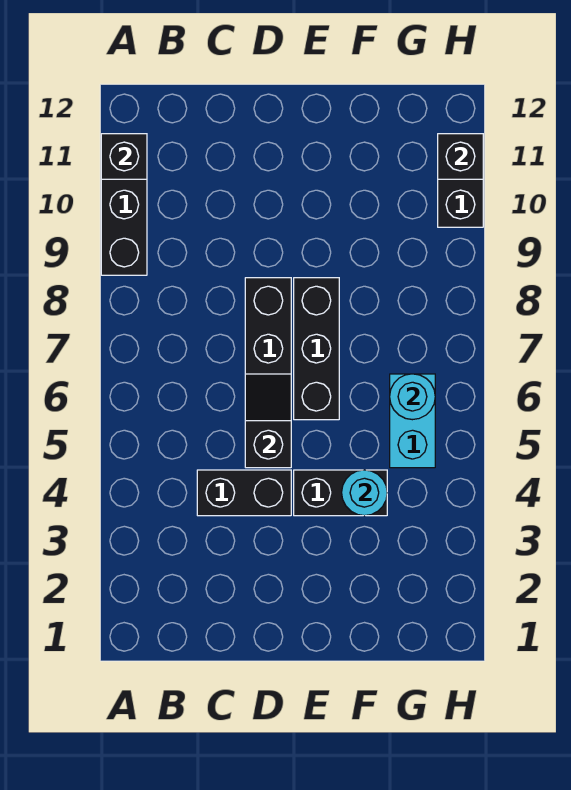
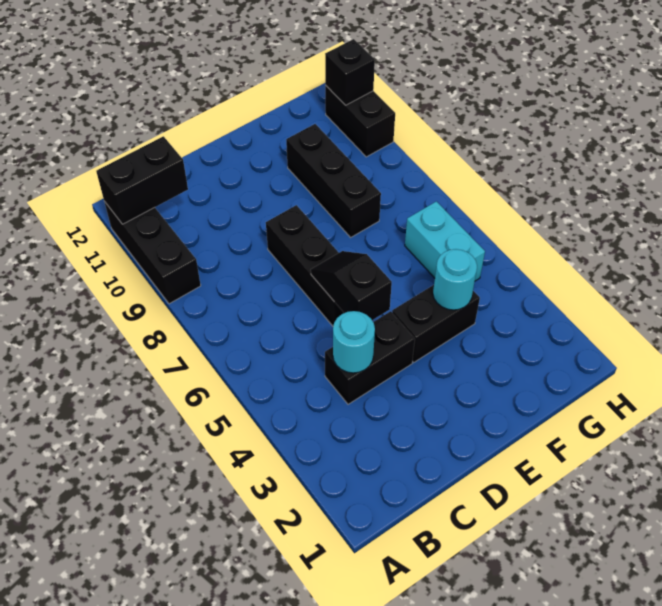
black 1x1 brick [101,134,147,179] -> black 1x2 brick [96,136,188,224]
black 1x3 brick [294,278,339,420] -> black 1x3 brick moved to [286,124,381,237]
cyan 1x1 round brick [390,374,435,420] -> cyan 1x1 round brick moved to [333,311,375,373]

